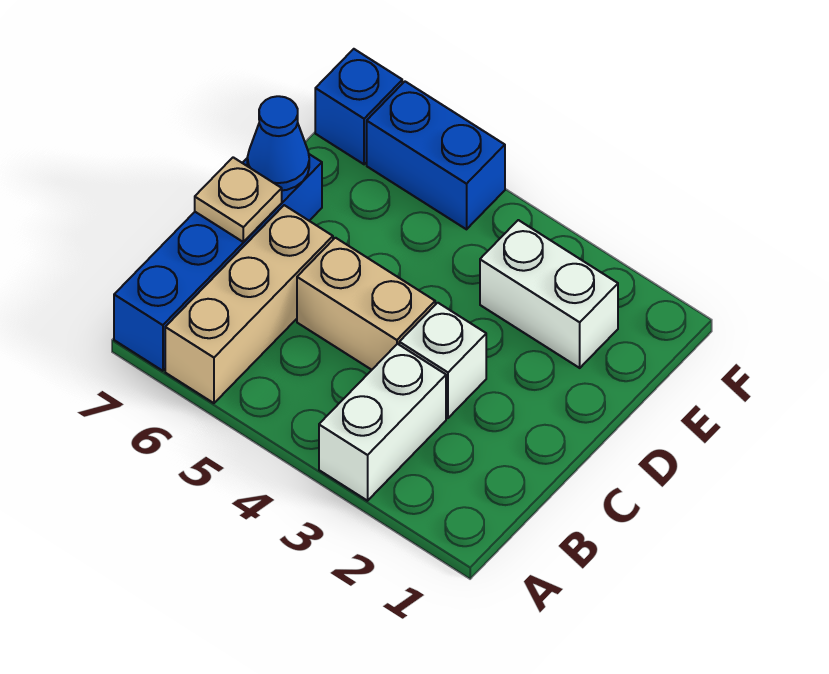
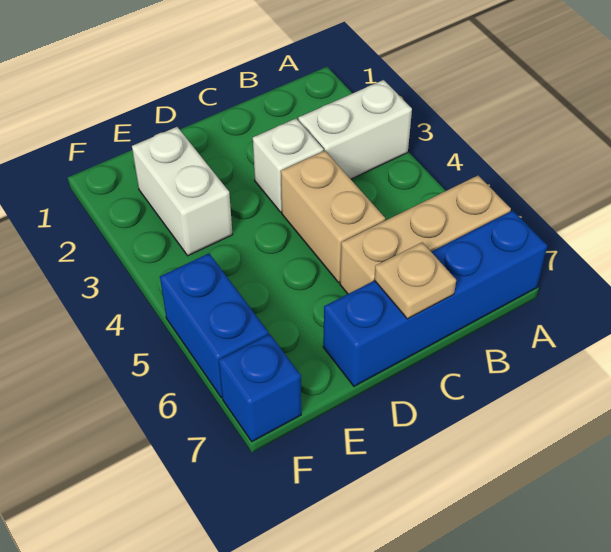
blue 1x1 cone [247,96,309,190] -> none

